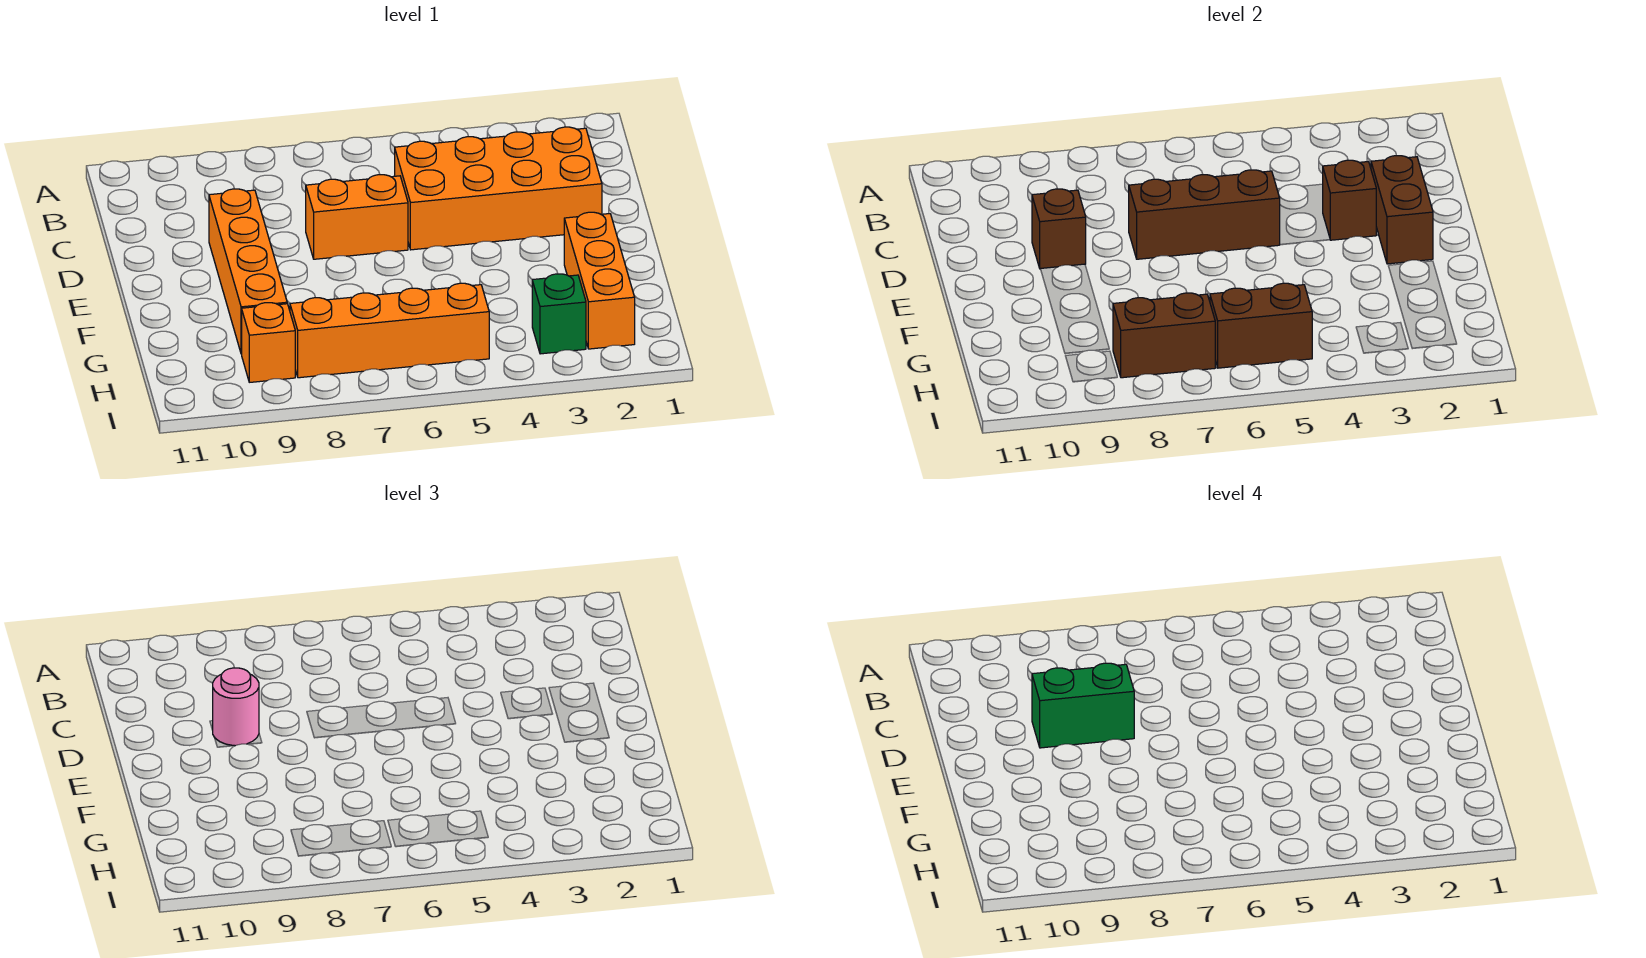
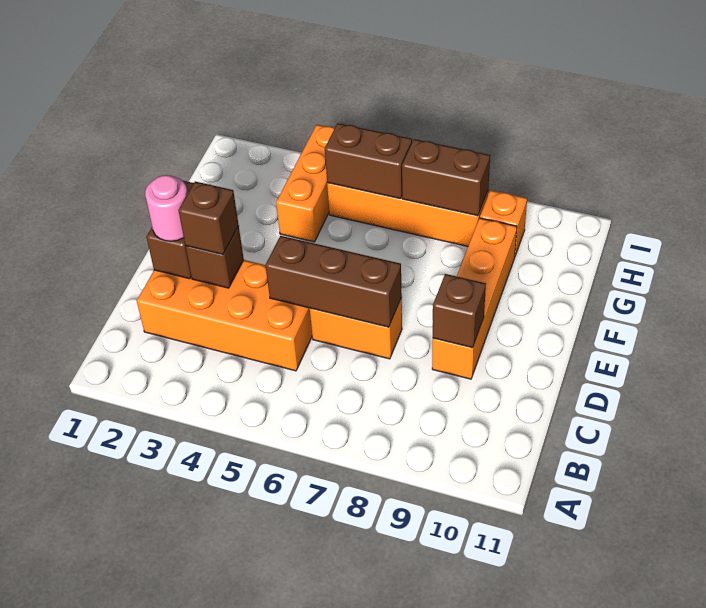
none -> brown 1x1 brick [178,181,239,254]
green 1x2 brick [1032,663,1134,748] -> none
pink 1x1 round brick [213,668,259,746] -> pink 1x1 round brick moved to [145,175,188,241]
orange 1x3 brick [564,212,635,349] -> orange 1x3 brick moved to [276,125,335,242]
green 1x1 brick [532,274,586,354] -> none

